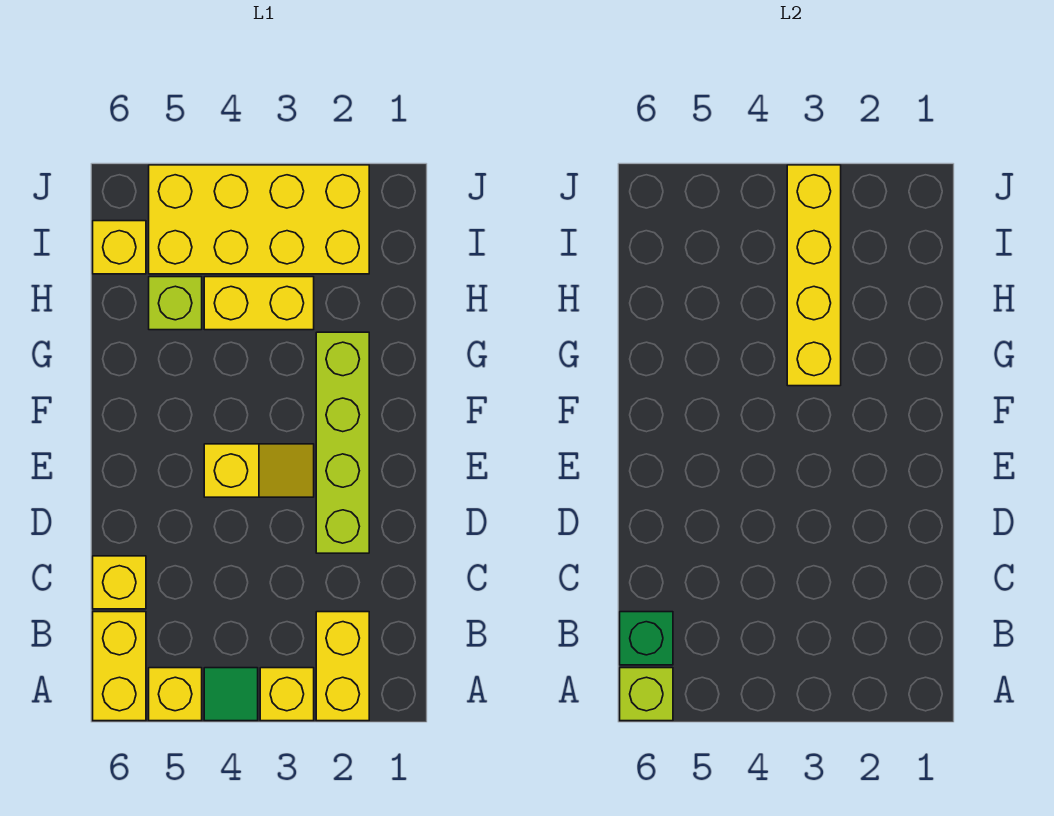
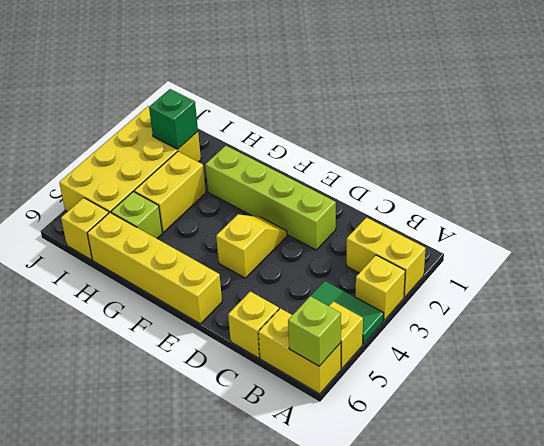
green 1x1 tile [204,668,258,721] -> green 1x2 tile [311,281,384,344]
green 1x1 brick [620,612,673,665] -> green 1x1 brick moved to [149,89,198,149]
yellow 1x4 brick [787,165,841,386] -> yellow 1x4 brick moved to [87,213,222,324]

